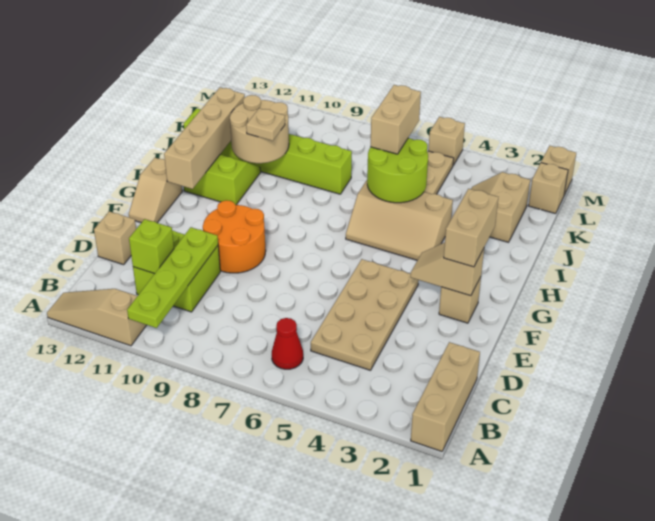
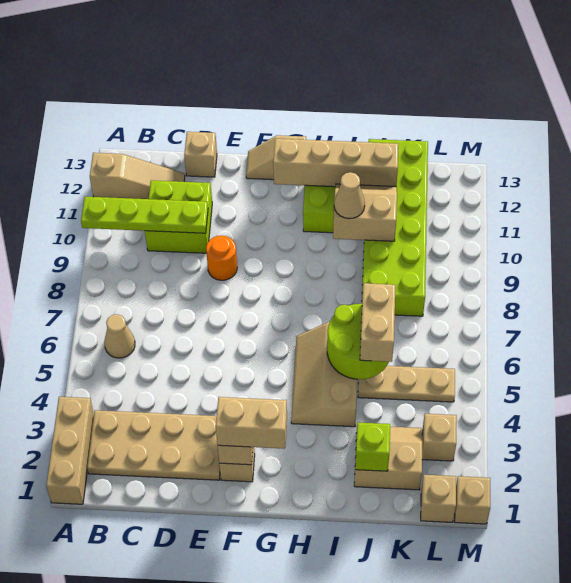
tan 1x3 brick [411,342,480,451] -> tan 1x3 brick turned to [46,397,94,504]
tan 1x3 slope [47,289,146,346] -> tan 1x3 slope turned to [90,153,185,199]
red 1x1 cone [272,318,303,369] -> tan 1x1 cone [104,314,135,358]
tan 2x4 plate [311,259,419,370] -> tan 2x4 plate moved to [87,410,220,480]
lime 1x1 brick [129,219,174,274] -> lime 1x1 brick moved to [355,422,390,471]
orange 2x2 round brick [203,200,266,273] -> orange 1x1 round brick [206,236,237,280]
tan 2x2 round brick [230,95,289,163] -> tan 2x2 slope [333,184,397,241]
tan 1x1 plate [246,108,285,141] -> tan 1x1 cone [334,172,365,219]
tan 1x2 brick [370,85,421,154] -> tan 1x2 brick turned to [360,283,396,362]
lime 1x6 brick [184,108,352,194] -> lime 2x6 brick [362,139,428,316]
tan 1x1 brick [428,117,465,165] -> tan 1x1 brick moved to [422,414,457,461]

